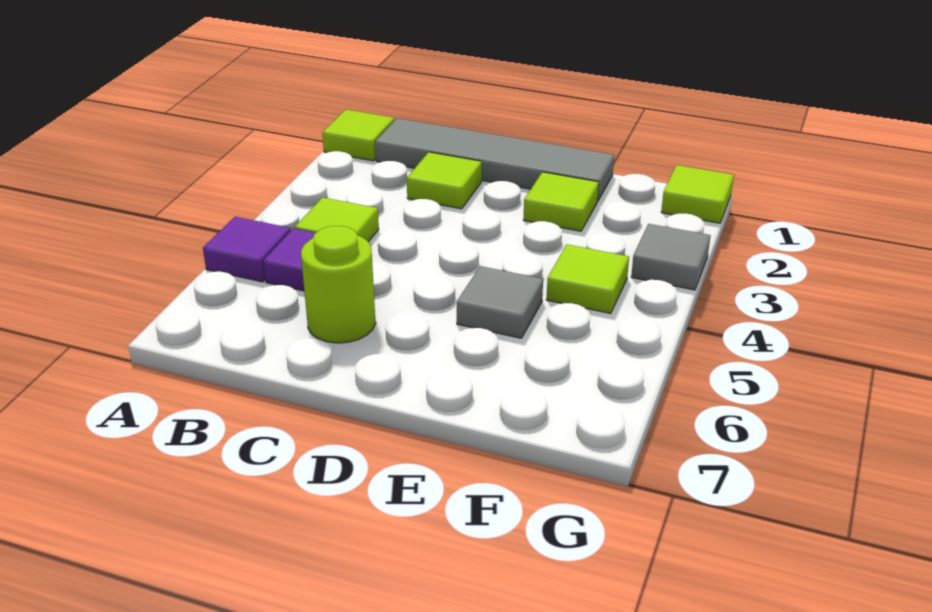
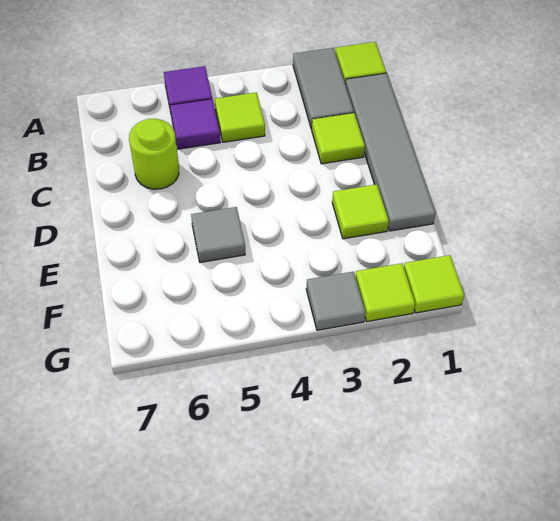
none -> grey 1x2 tile [293,48,354,129]
lime 1x1 tile [546,245,629,314] -> lime 1x1 tile moved to [355,263,415,322]

